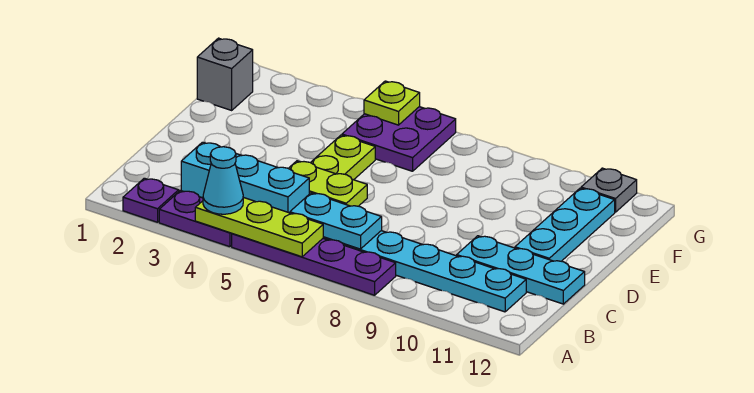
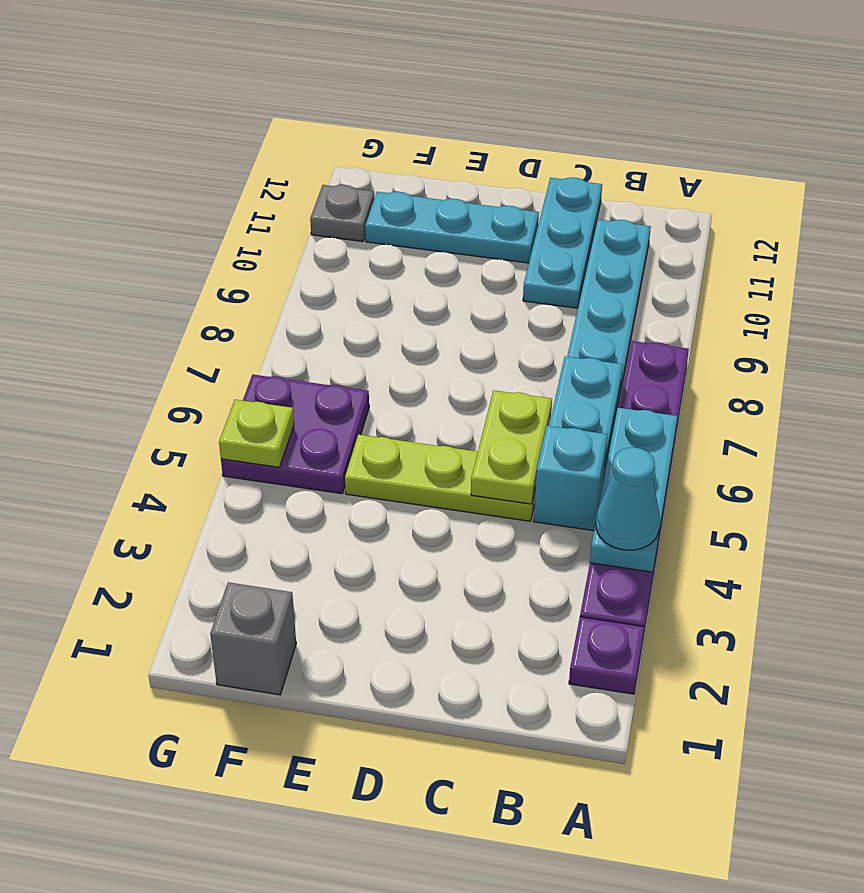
lime 1x3 plate [195,197,323,257] -> cyan 1x3 plate [590,408,677,572]
cyan 1x3 brick [181,142,309,213] -> cyan 1x1 brick [534,426,608,531]

